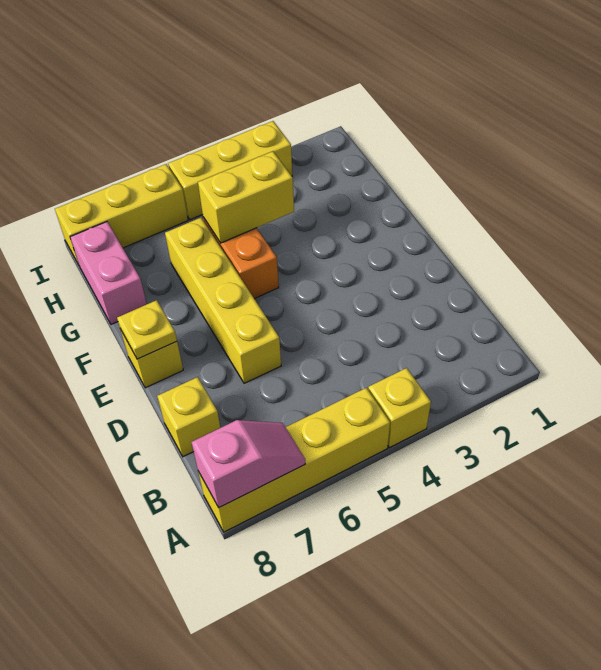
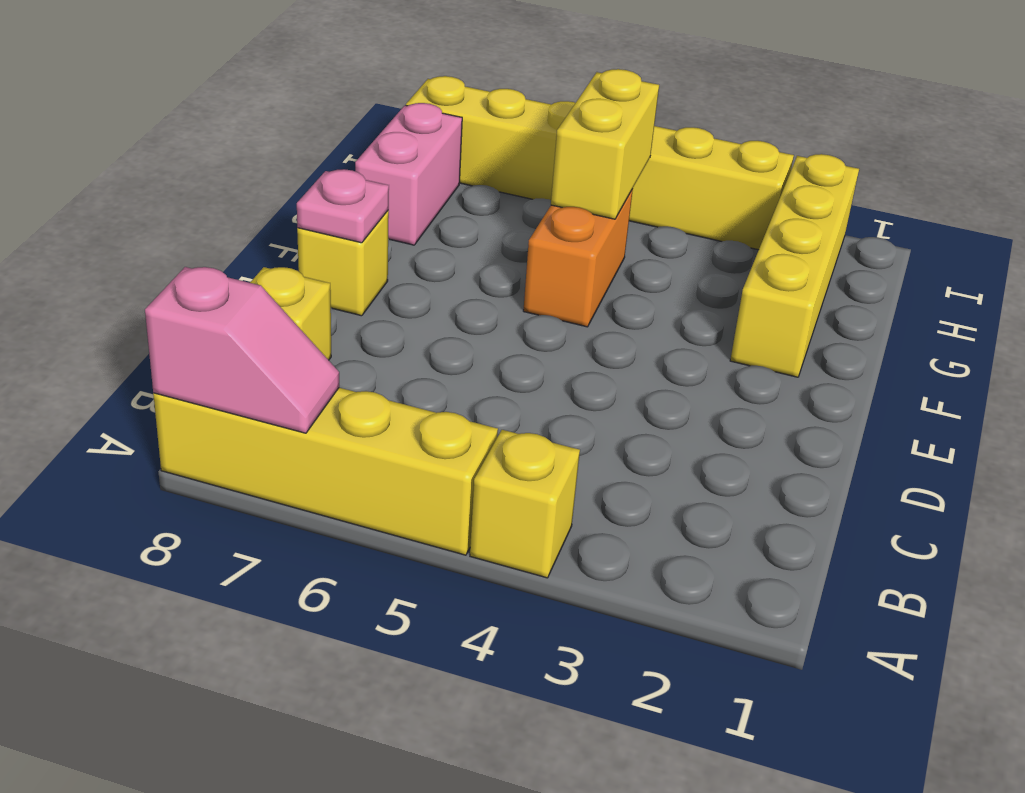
yellow 1x4 brick [165,218,281,383] -> yellow 1x4 brick moved to [730,154,859,377]
yellow 1x1 plate [117,300,177,359] -> pink 1x1 plate [297,169,389,243]
yellow 1x2 brick [198,151,294,243] -> yellow 1x2 brick turned to [551,69,659,219]

